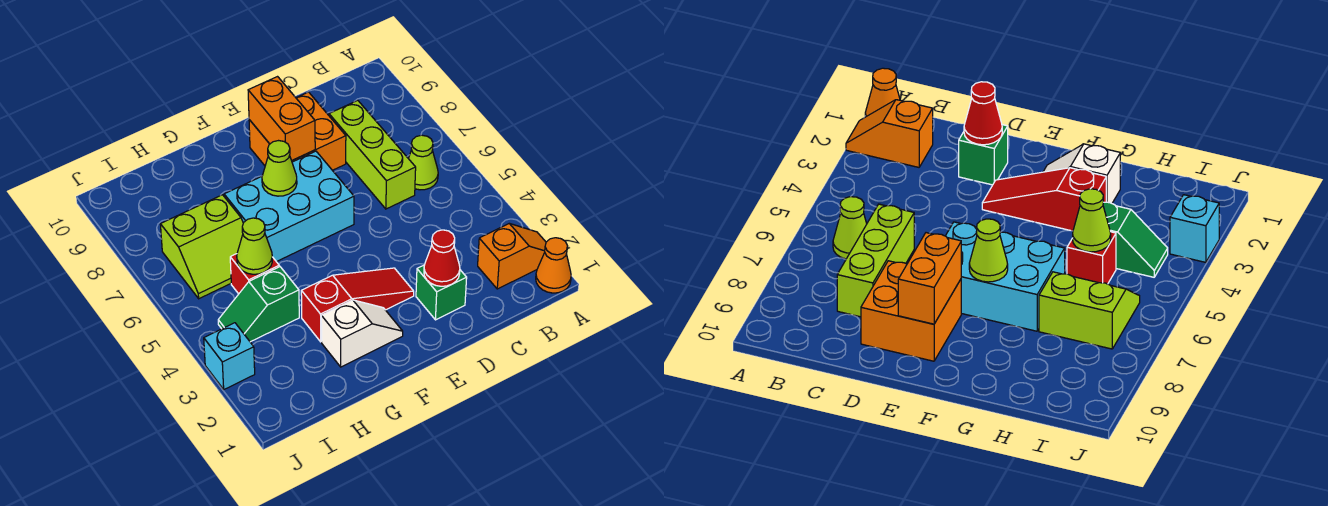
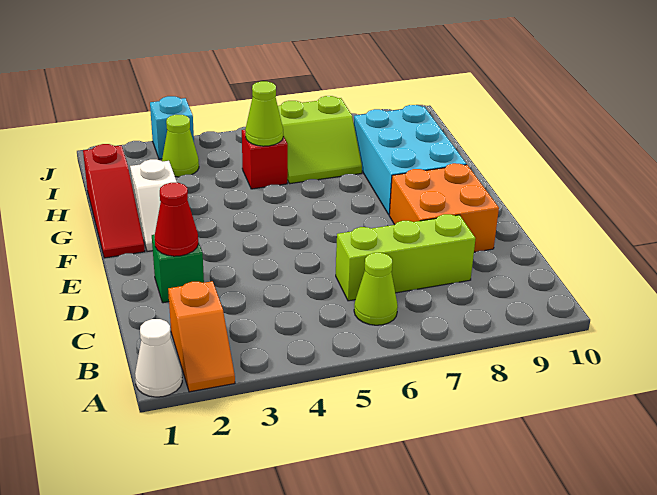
orange 1x1 cone [536,238,571,293] -> white 1x1 cone [135,319,182,397]
red 1x3 slope [301,268,414,342] -> red 1x3 slope moved to [83,144,145,258]
cyan 2x3 brick [224,151,354,262] -> cyan 2x3 brick moved to [354,105,466,214]
orange 1x2 brick [248,77,315,161] -> none
lime 1x1 cone [262,141,297,196] -> lime 1x1 cone moved to [162,115,199,177]
green 1x2 slope [218,267,299,342] -> none
lime 2x2 slope [160,195,243,299] -> lime 2x2 slope turned to [278,96,362,184]

